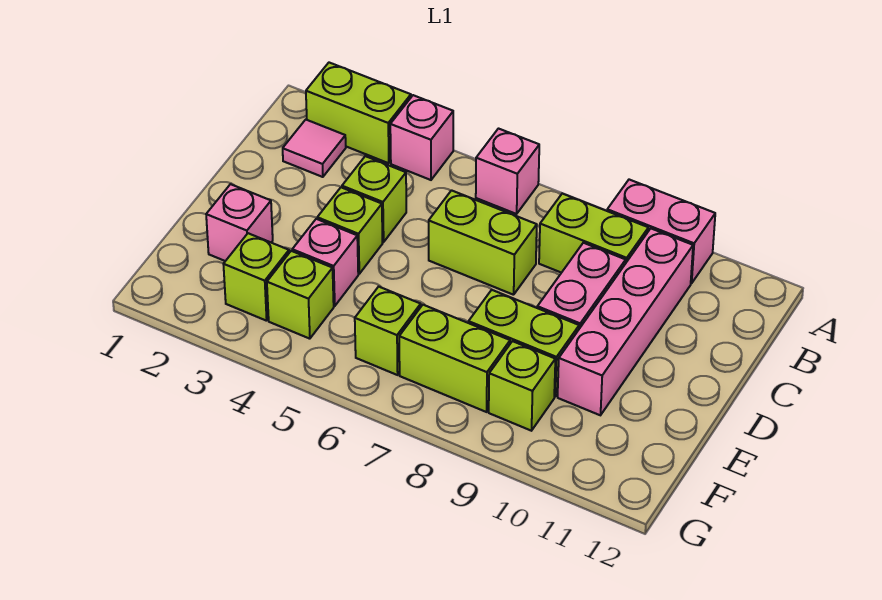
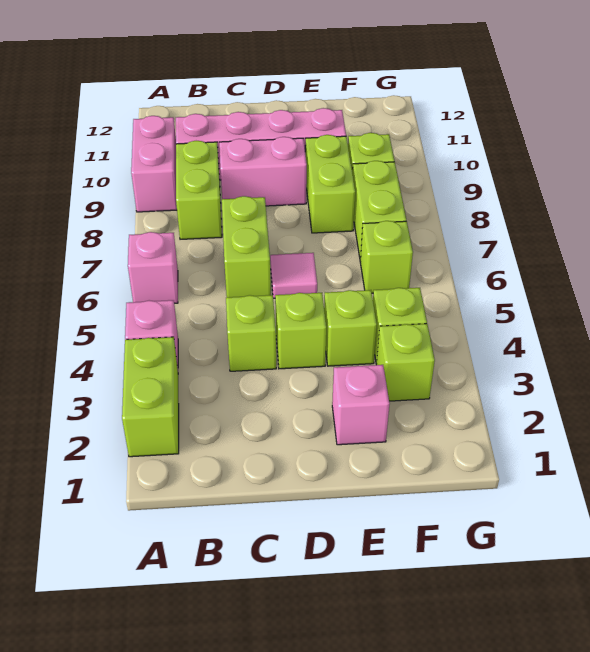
pink 1x1 tile [283,120,346,177] -> pink 1x1 tile moved to [270,253,317,298]
pink 1x1 brick [292,219,358,306] -> lime 1x1 brick [324,290,377,366]

